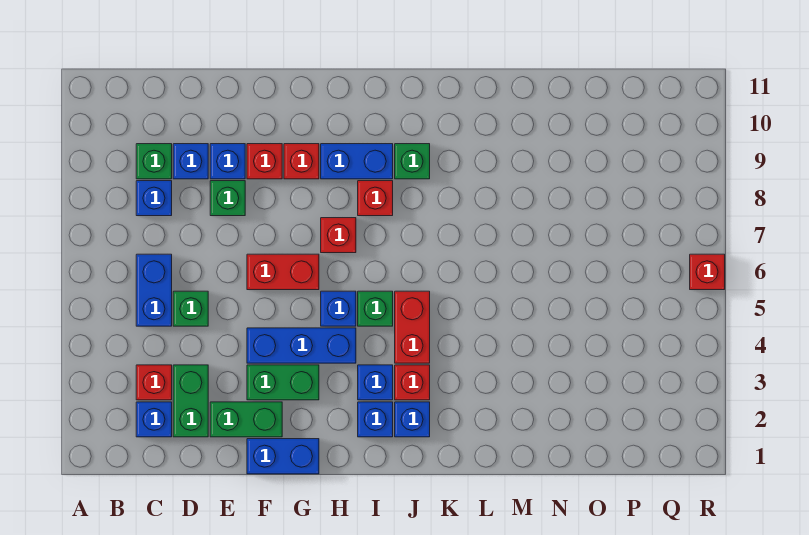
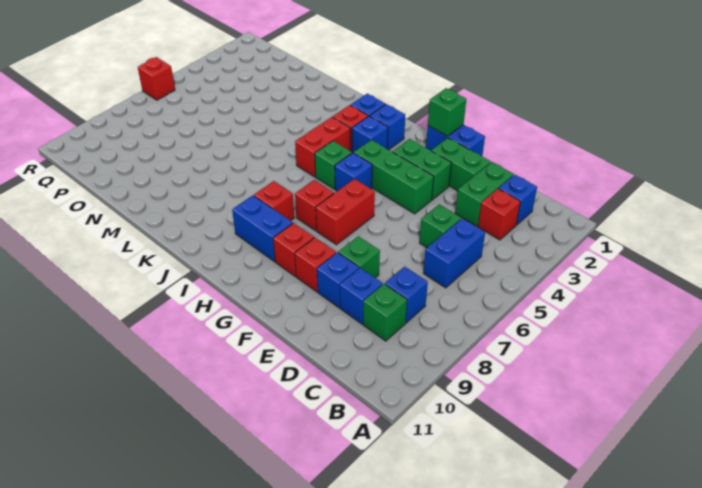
blue 1x3 brick [247,328,356,363] -> green 1x3 brick [354,140,434,214]
red 1x2 brick [247,254,319,290] -> red 1x2 brick turned to [316,179,375,245]
green 1x1 brick [395,144,430,179] -> green 1x1 brick moved to [428,88,466,136]

